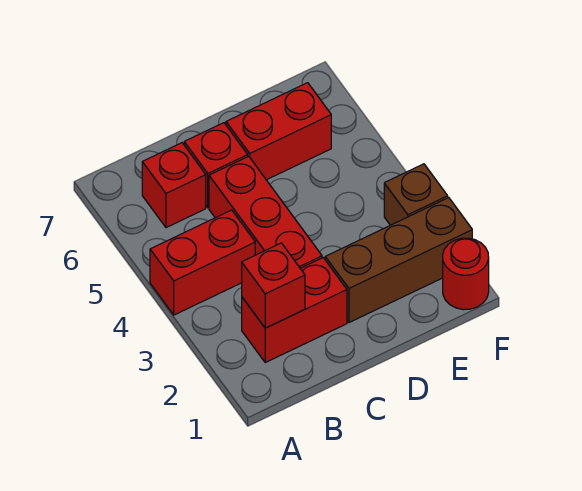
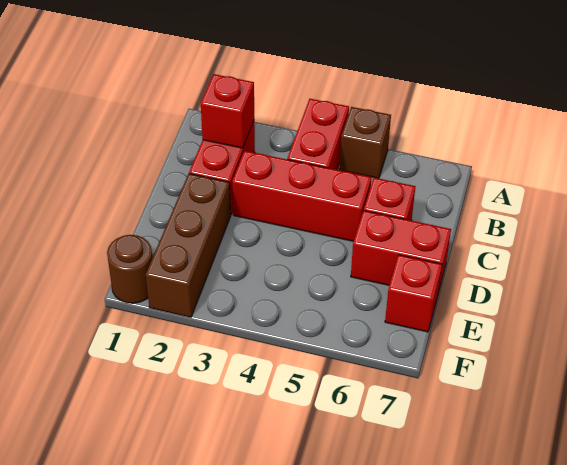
red 1x1 brick [142,143,206,228] -> red 1x1 brick moved to [385,255,442,332]
red 1x2 brick [226,83,331,180] -> red 1x2 brick turned to [351,211,451,293]
red 1x1 round brick [443,238,489,310] -> brown 1x1 round brick [107,235,153,303]
brown 1x1 brick [384,164,448,225] -> brown 1x1 brick moved to [339,107,391,178]

